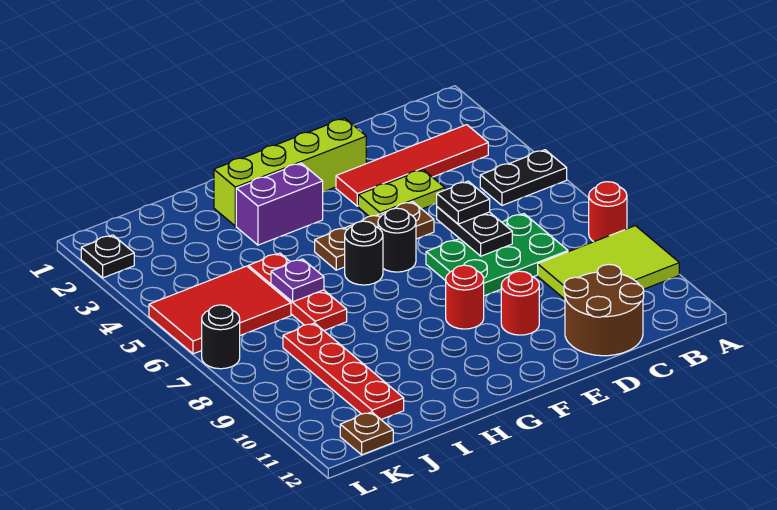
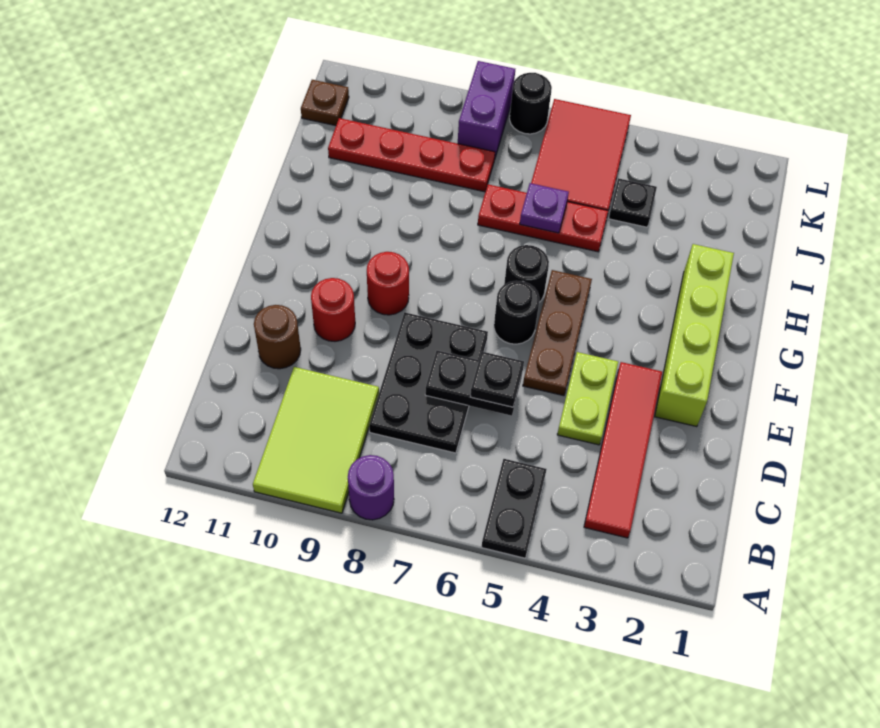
red 1x1 round brick [589,182,627,242] -> purple 1x1 round brick [348,455,394,520]
green 2x3 plate [426,214,568,296] -> black 2x3 plate [369,313,488,453]
brown 2x2 round brick [564,264,644,356] -> brown 1x1 round brick [254,305,301,369]
purple 1x2 brick [236,163,323,245] -> purple 1x2 brick moved to [458,61,515,160]
black 1x1 plate [81,235,134,278] -> black 1x1 plate moved to [609,178,657,227]

